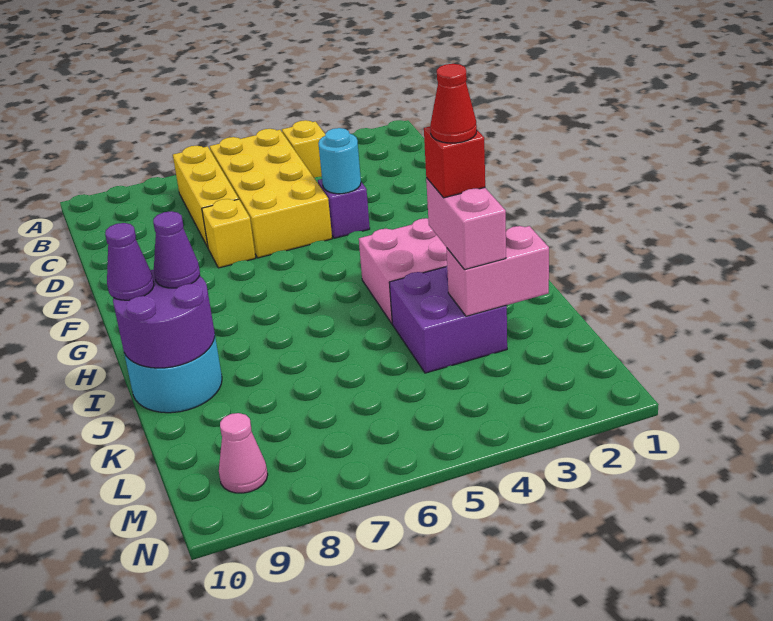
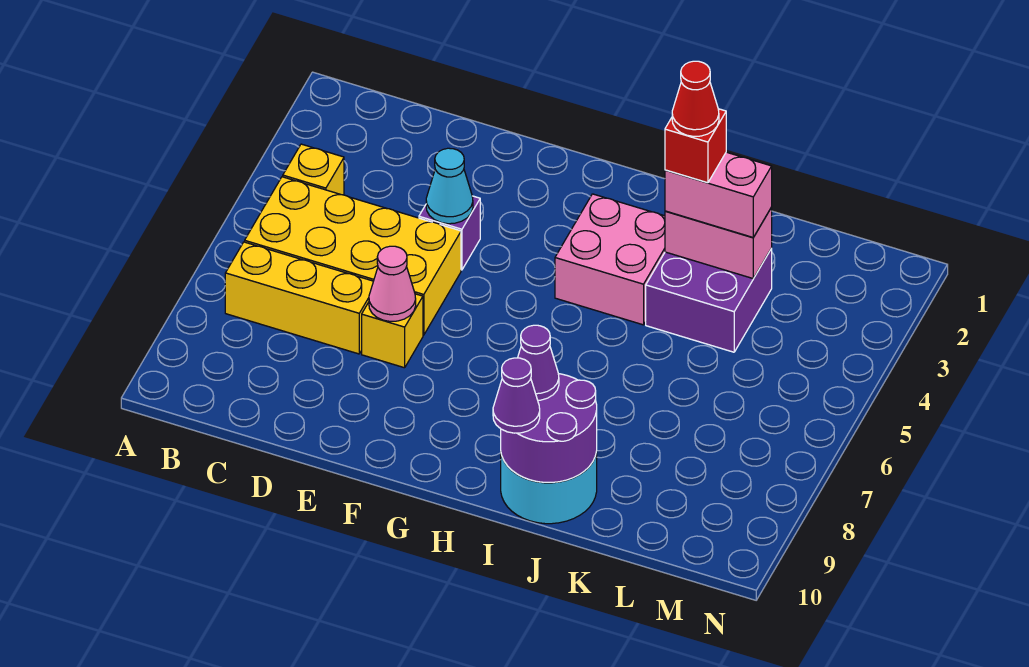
cyan 1x1 round brick [318,128,361,194] -> cyan 1x1 cone [426,148,473,224]
pink 1x2 brick [447,226,549,316] -> pink 1x2 brick turned to [665,207,772,278]
pink 1x1 cone [219,413,268,493] -> pink 1x1 cone moved to [369,246,416,321]

